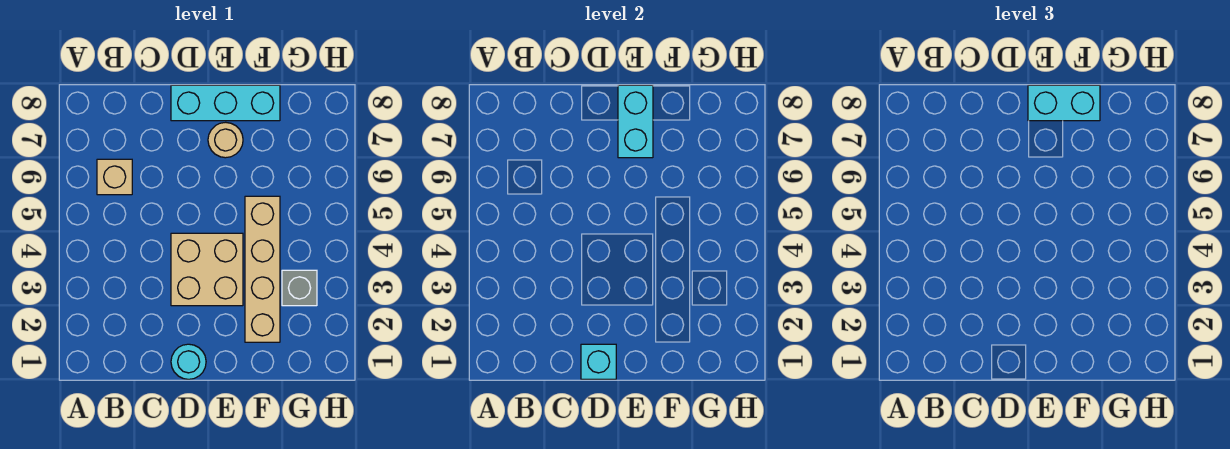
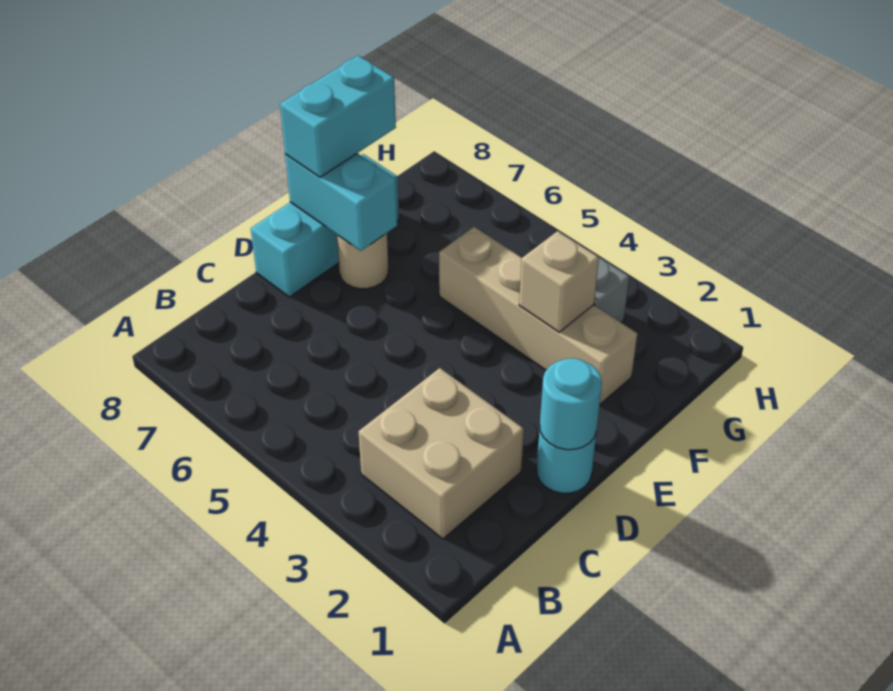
tan 1x1 brick [97,159,132,195] -> tan 1x1 brick moved to [519,231,599,332]
cyan 1x1 brick [581,344,616,379] -> cyan 1x1 round brick [540,358,602,450]
tan 2x2 brick [171,233,243,306] -> tan 2x2 brick moved to [358,368,524,539]

